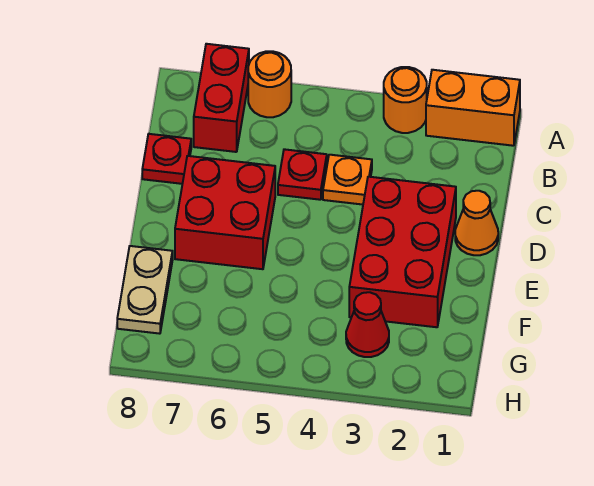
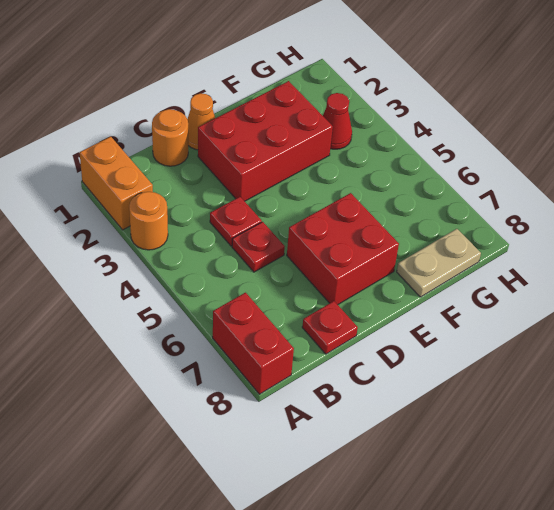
orange 1x1 round brick [248,51,291,117] -> orange 1x1 round brick moved to [152,109,188,166]
red 1x2 brick [194,44,249,152] -> red 1x2 brick turned to [213,293,294,394]
orange 1x1 plate [323,155,372,205] -> red 1x1 plate [210,197,262,246]

